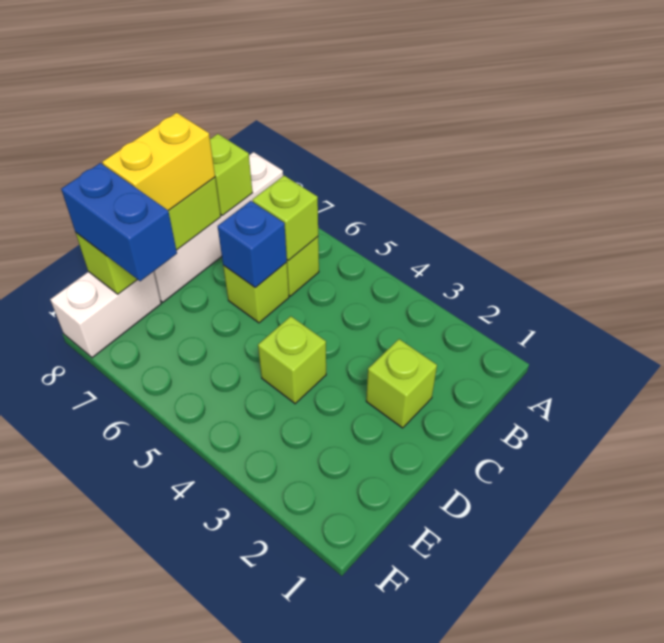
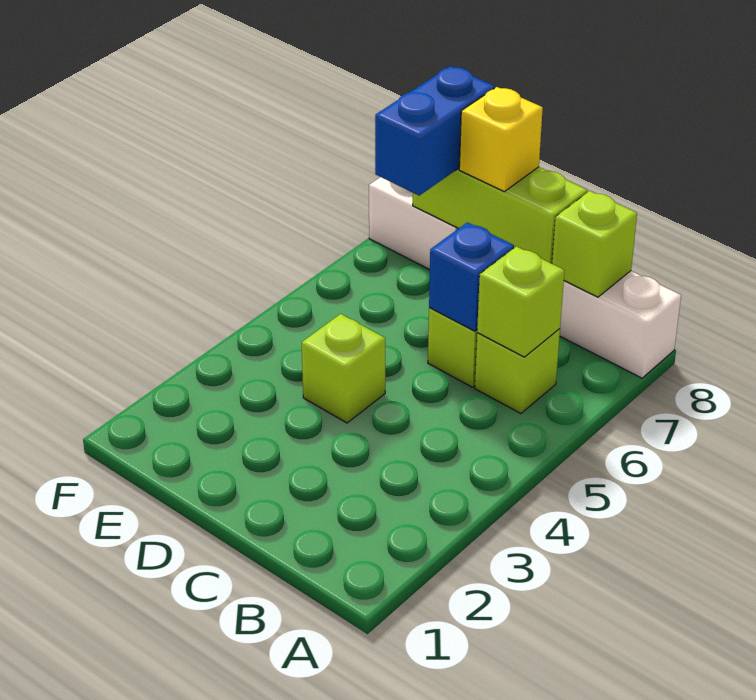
lime 1x1 brick [366,339,437,428] -> none
yellow 1x2 brick [102,113,215,211] -> yellow 1x1 brick [459,87,543,192]

